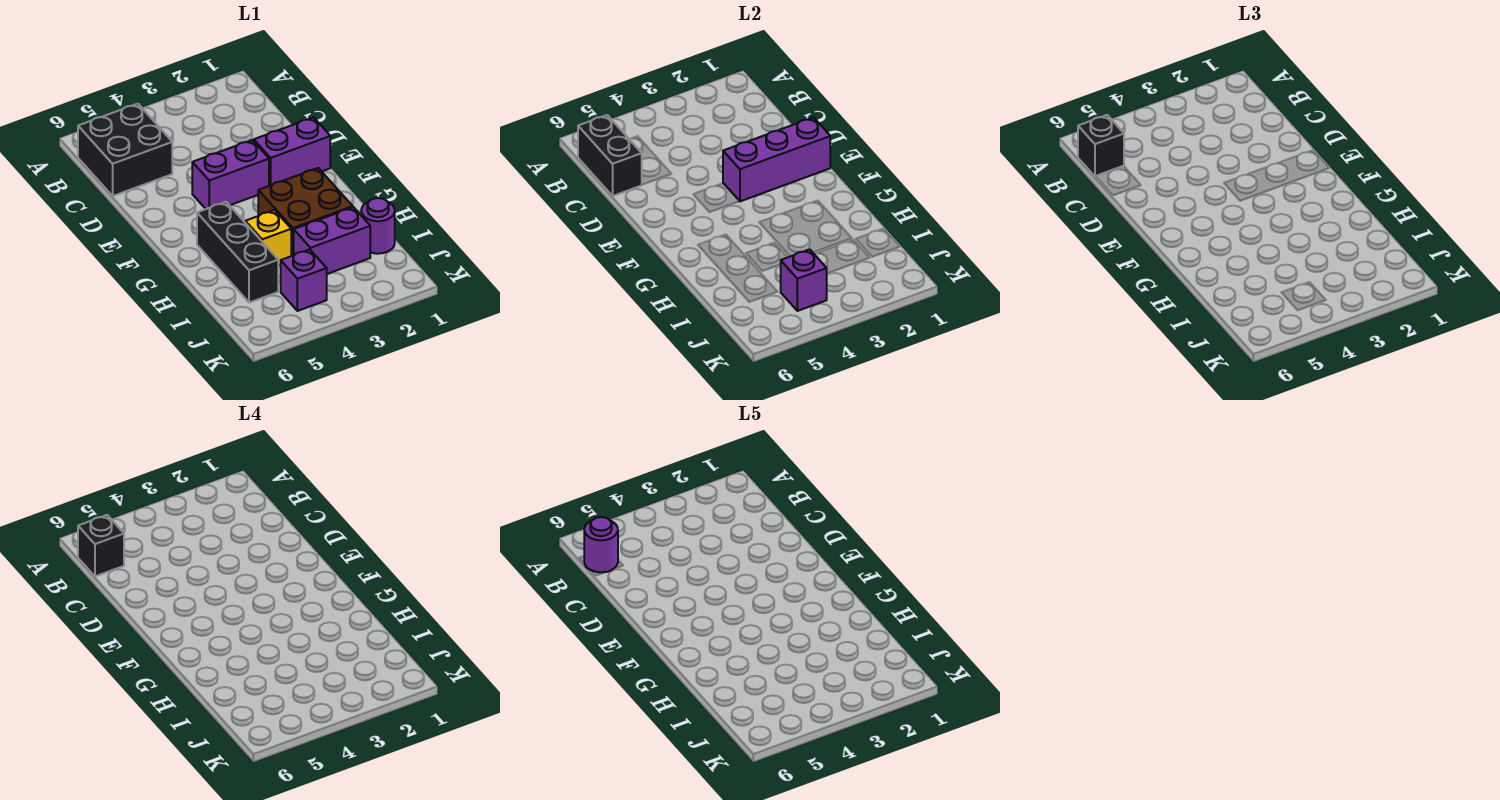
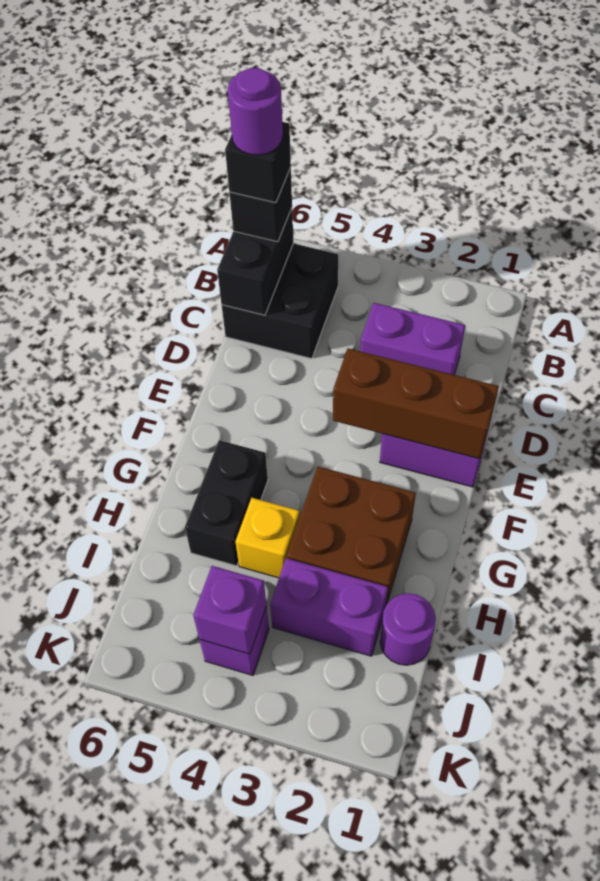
purple 1x3 brick [723,117,830,201] -> brown 1x3 brick [333,348,499,459]
purple 1x2 brick [192,140,269,209] -> purple 1x2 brick moved to [360,303,465,375]
black 1x3 brick [197,202,278,303] -> black 1x2 brick [185,440,268,566]

